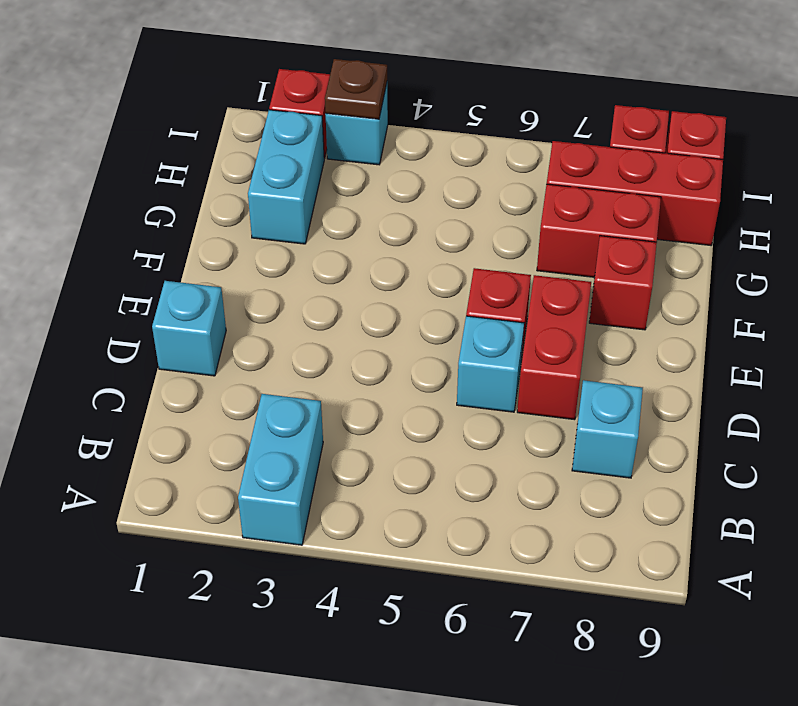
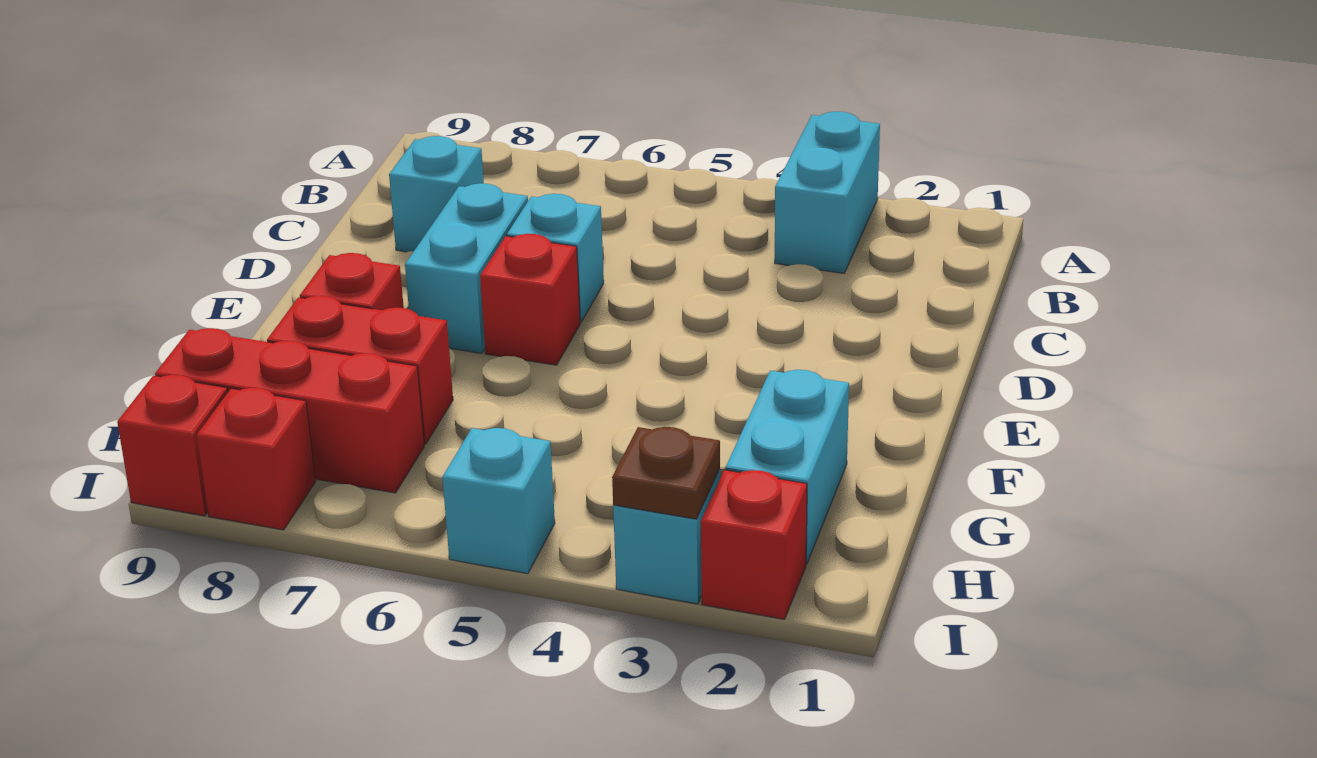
cyan 1x1 brick [152,281,226,376] -> cyan 1x1 brick moved to [442,428,555,574]
red 1x2 brick [517,275,591,420] -> cyan 1x2 brick [405,183,528,353]

